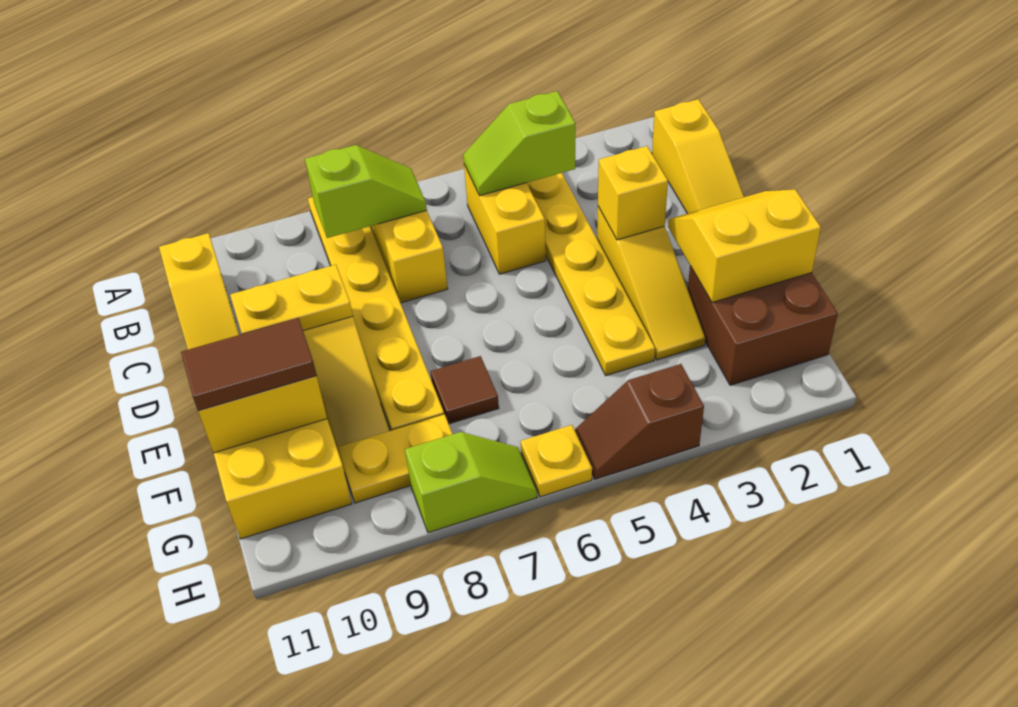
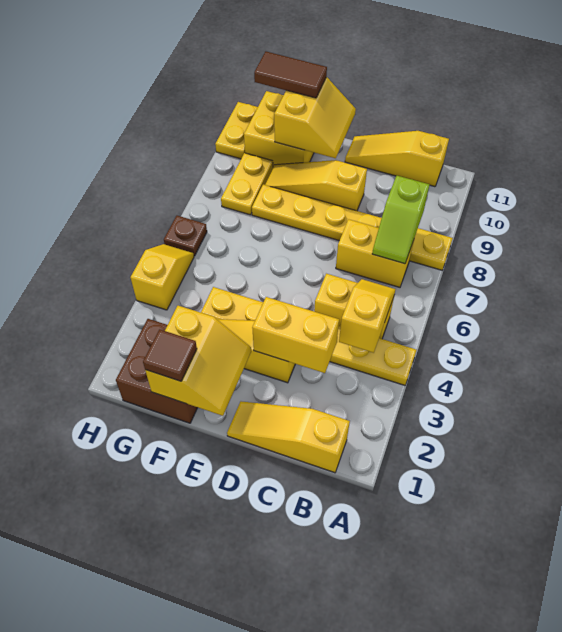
lime 1x2 slope [463,91,575,196] -> yellow 1x2 slope [339,279,395,353]
yellow 1x1 brick [598,146,668,240] -> yellow 1x2 brick [252,297,339,373]
yellow 1x2 plate [230,265,353,334] -> yellow 1x2 plate moved to [215,102,258,159]
brown 1x1 tile [430,356,499,424] -> brown 1x1 tile moved to [143,329,197,381]
brown 1x2 tile [181,318,317,411] -> brown 1x2 tile turned to [254,52,327,98]
brown 1x2 slope [575,364,704,479] -> yellow 1x2 slope [131,244,194,310]
yellow 1x1 plate [520,425,592,497] -> brown 1x1 plate [164,216,207,256]
lime 1x2 slope [405,432,537,533] -> none

